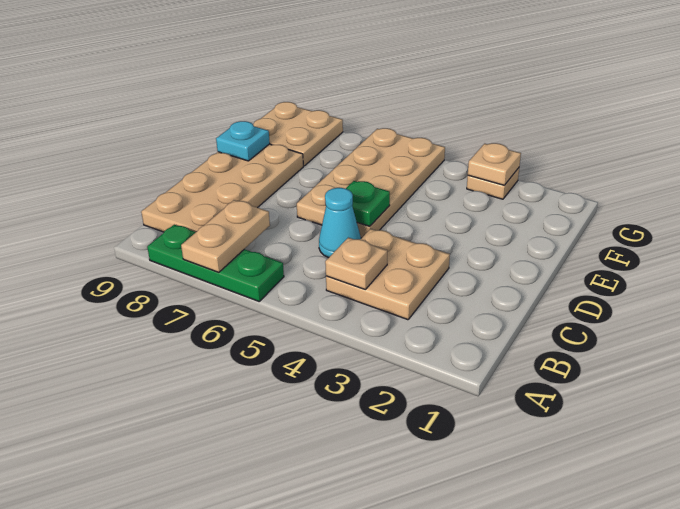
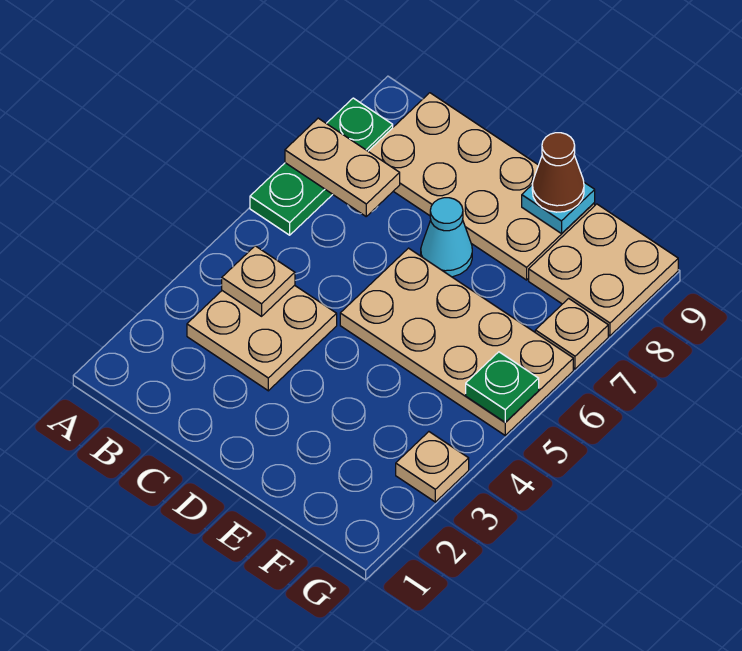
cyan 1x1 cone [319,188,361,258] -> cyan 1x1 cone moved to [421,198,472,277]
green 1x1 plate [346,181,390,226] -> green 1x1 plate moved to [466,352,539,422]
none -> brown 1x1 cone [532,133,584,212]
tan 1x1 plate [468,143,521,185] -> tan 1x1 plate moved to [535,298,608,369]

